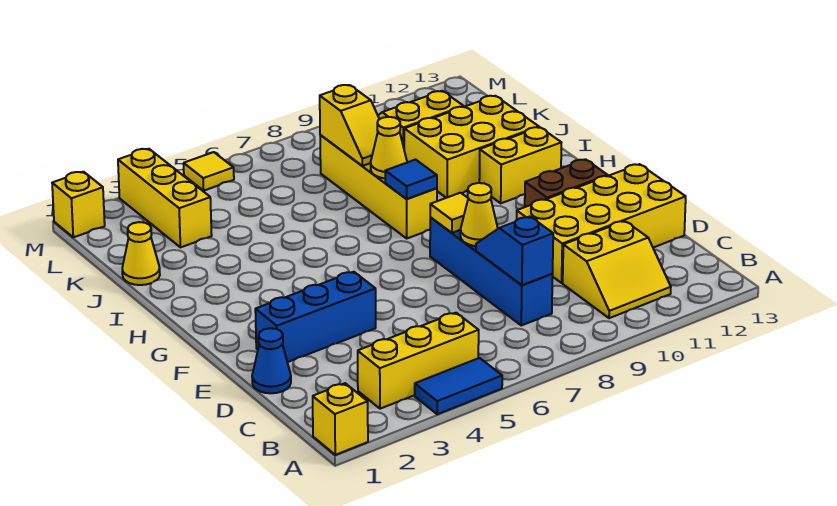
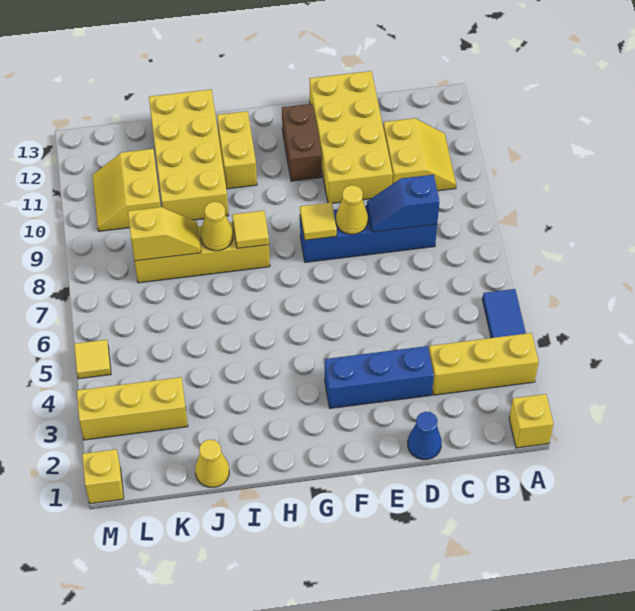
yellow 1x3 brick [358,313,479,409] -> yellow 1x3 brick turned to [429,333,539,395]
blue 1x3 brick [255,272,376,362] -> blue 1x3 brick turned to [325,346,434,408]
blue 1x1 tile [385,160,437,199] -> yellow 1x1 tile [232,211,269,248]
yellow 2x3 brick [404,96,539,198] -> yellow 2x4 brick [149,89,229,220]

